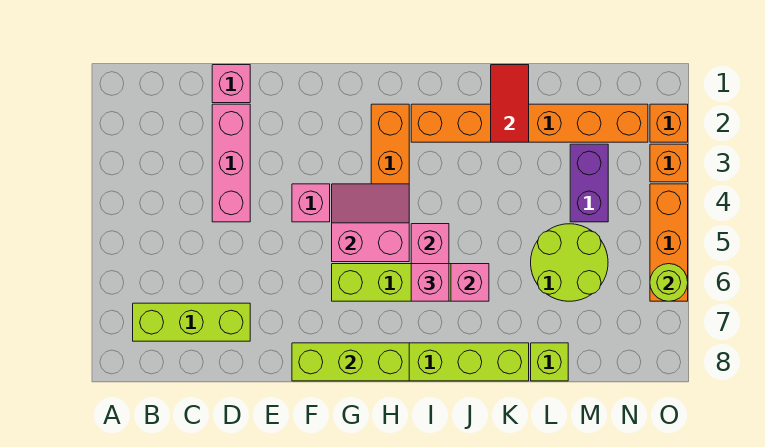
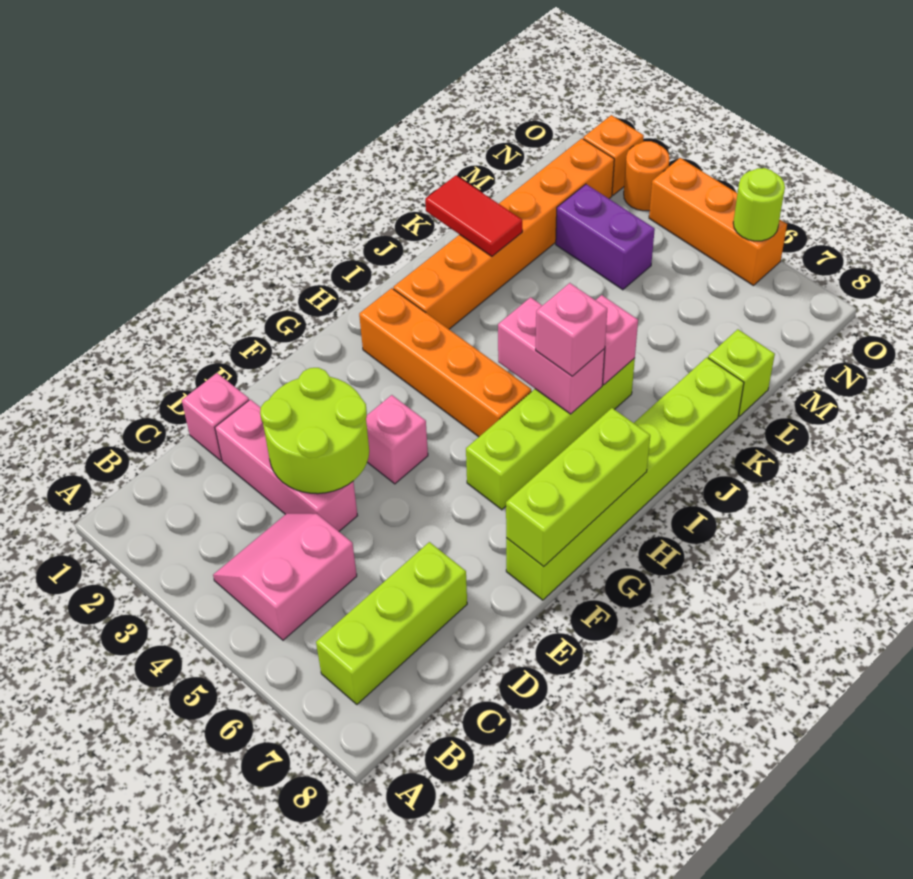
pink 2x2 slope [332,184,409,262] -> pink 2x2 slope moved to [213,513,357,640]
lime 2x2 round brick [531,224,608,301] -> lime 2x2 round brick moved to [260,368,369,494]
orange 1x1 brick [650,144,688,182] -> orange 1x1 round brick [624,141,670,211]

